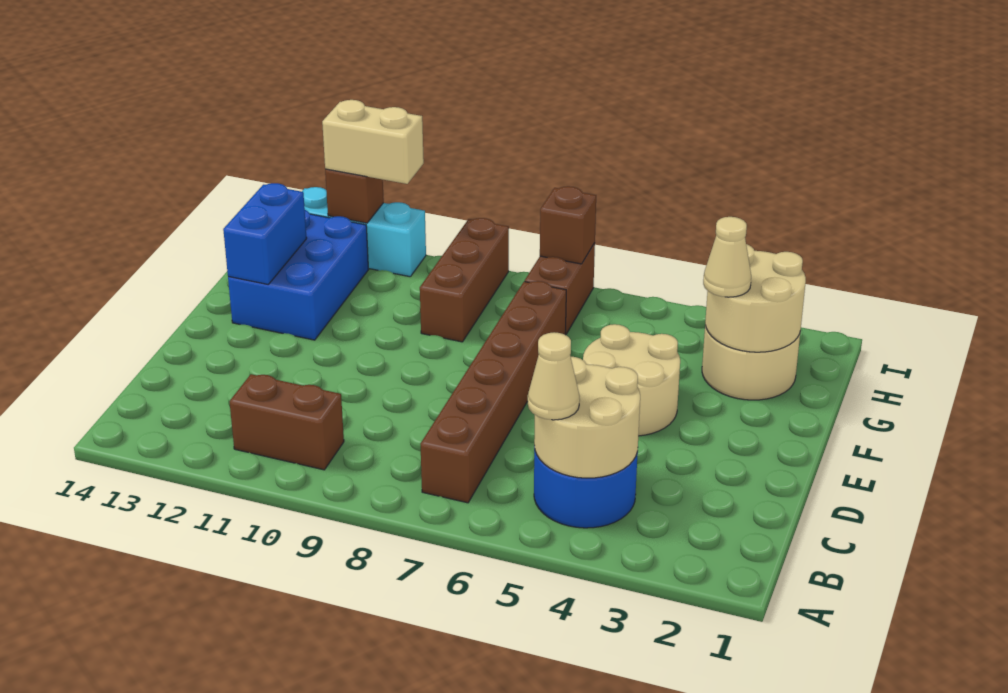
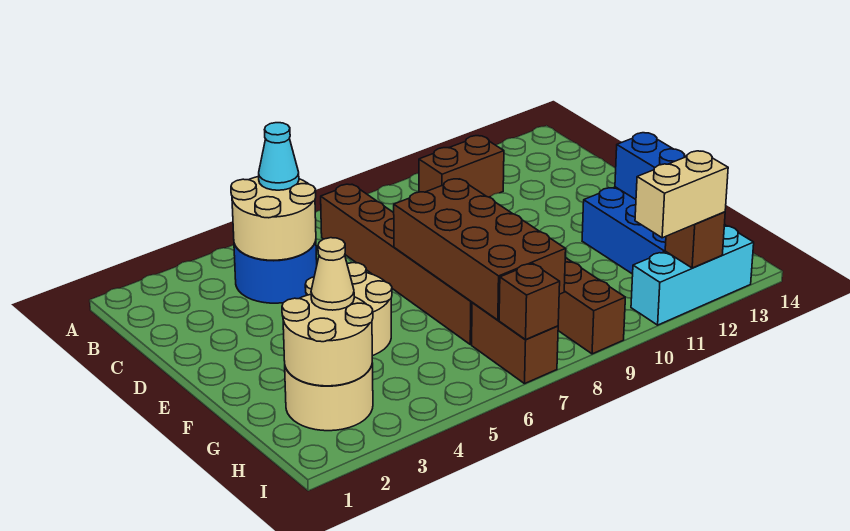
tan 1x1 cone [528,332,580,420] -> cyan 1x1 cone [259,123,299,190]
none -> brown 2x4 brick [394,179,566,320]

